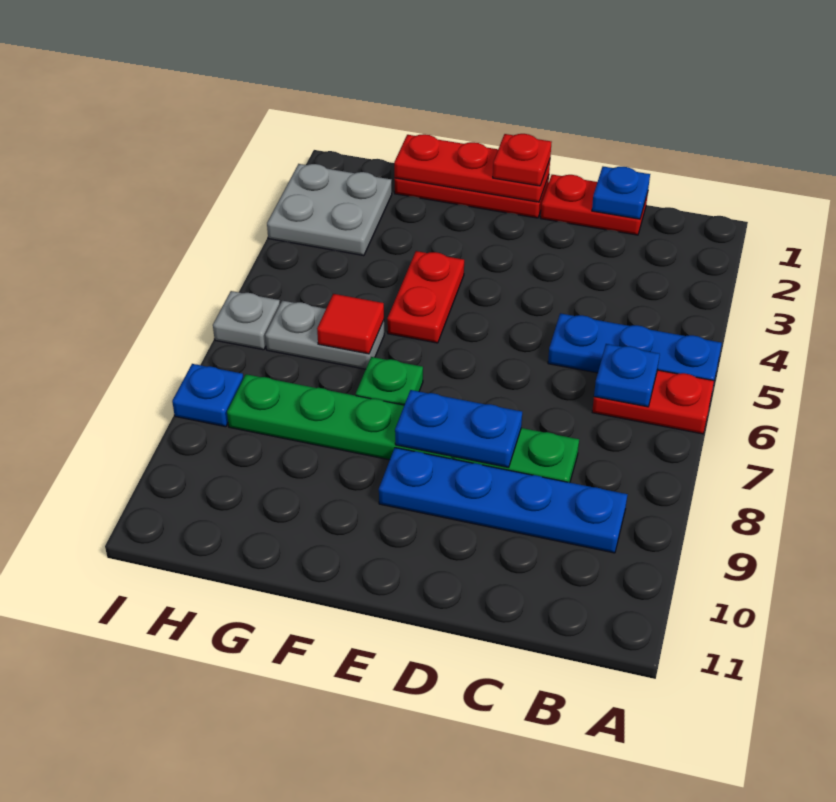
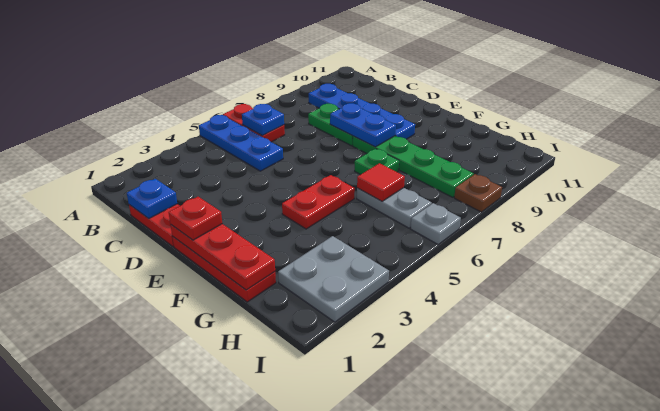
blue 1x1 plate [172,364,243,427] -> brown 1x1 plate [454,174,502,212]

